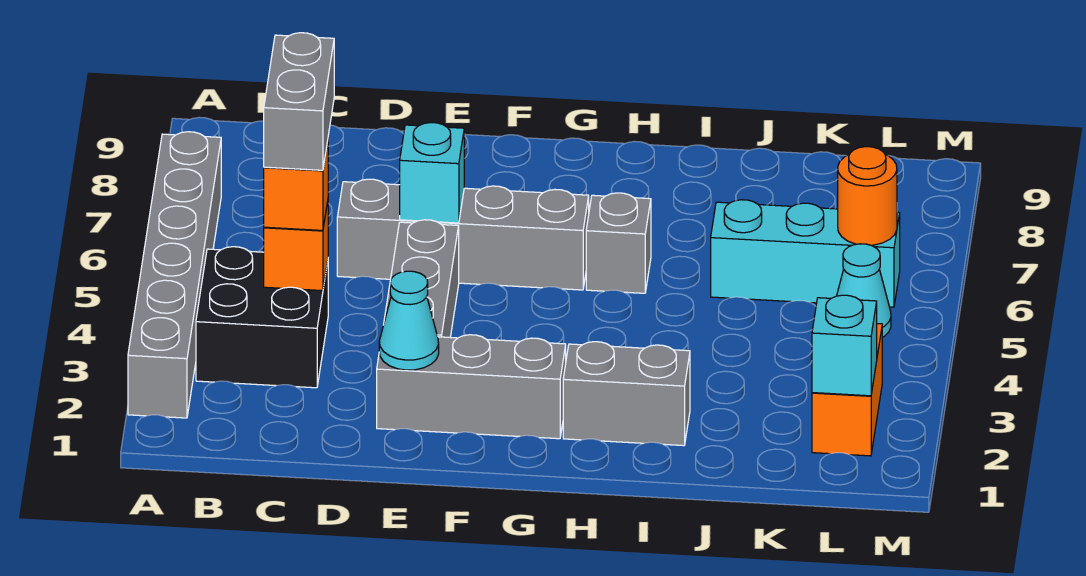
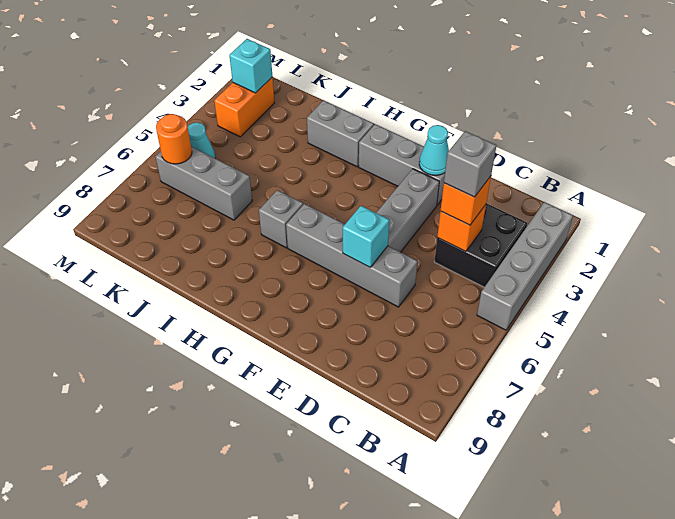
grey 1x6 brick [128,132,221,418] -> grey 1x4 brick [477,202,573,330]
grey 1x2 brick [264,33,334,170] -> grey 1x1 brick [444,131,496,197]
cyan 1x3 brick [711,200,900,307] -> grey 1x3 brick [156,146,252,220]

